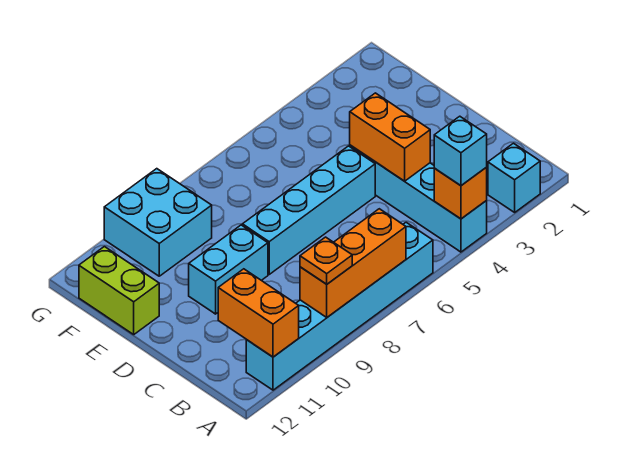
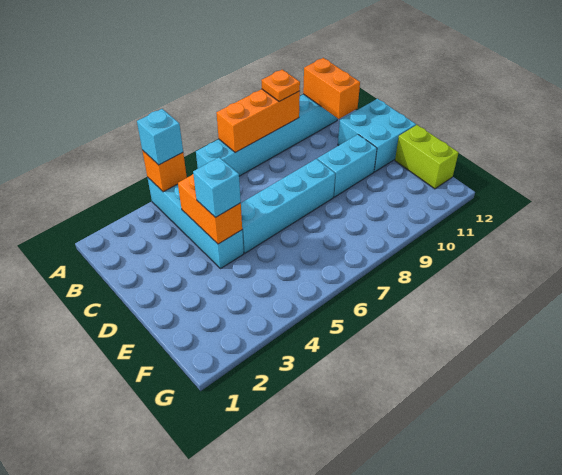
cyan 1x1 brick [488,143,540,212] -> cyan 1x1 brick moved to [193,157,241,218]
cyan 2x2 brick [104,169,212,276] -> cyan 2x2 brick moved to [338,99,416,172]

